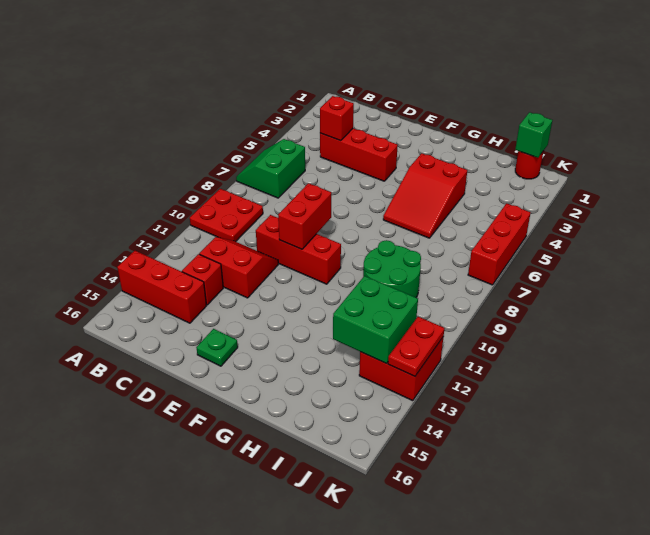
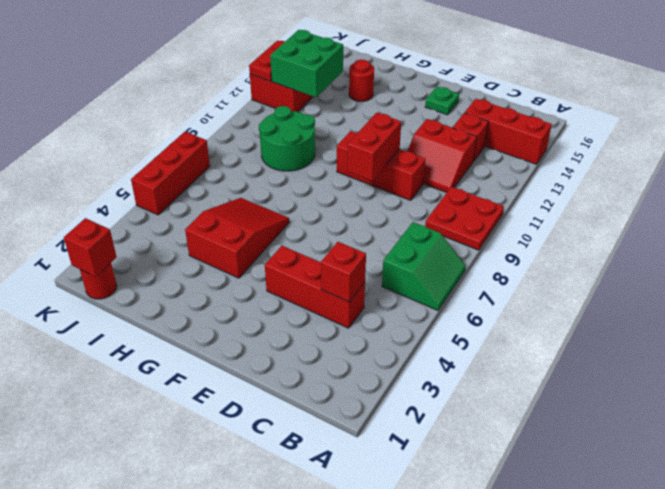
none -> red 1x1 round brick [349,60,374,101]
green 1x1 brick [515,112,552,158] -> red 1x1 brick [64,218,116,277]

